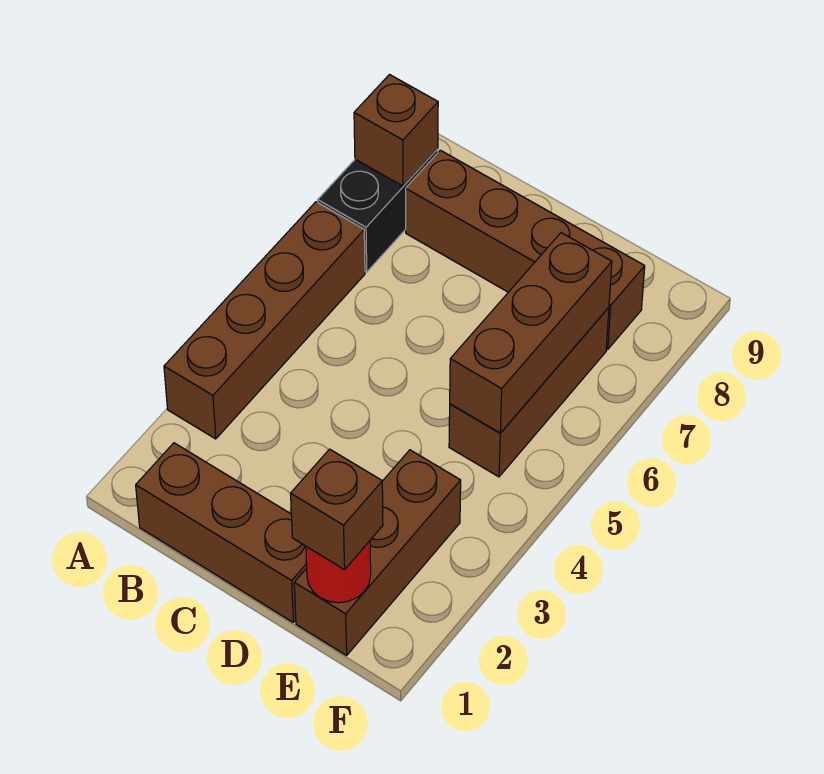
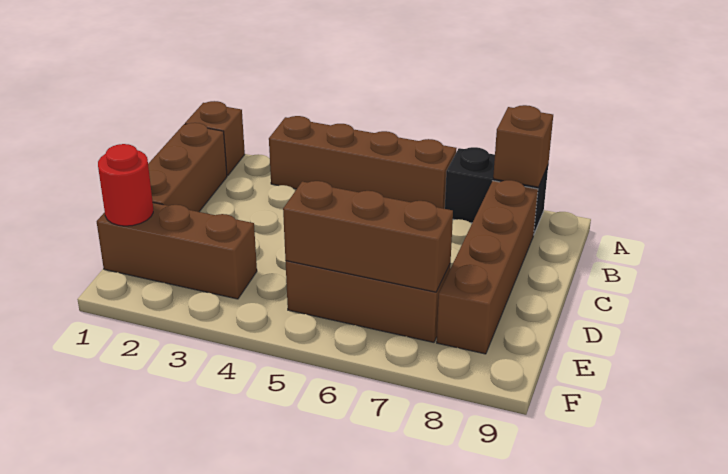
brown 1x1 brick [291,449,383,570] -> brown 1x1 brick moved to [185,101,245,176]

